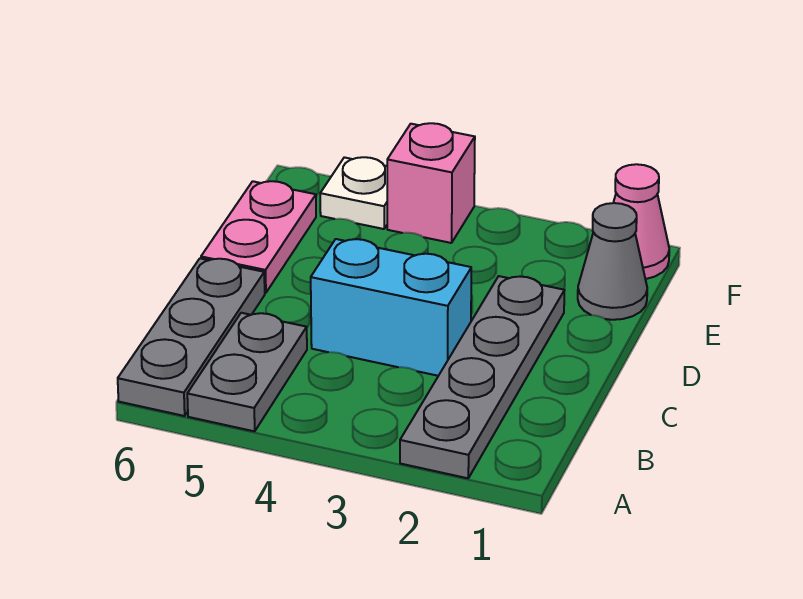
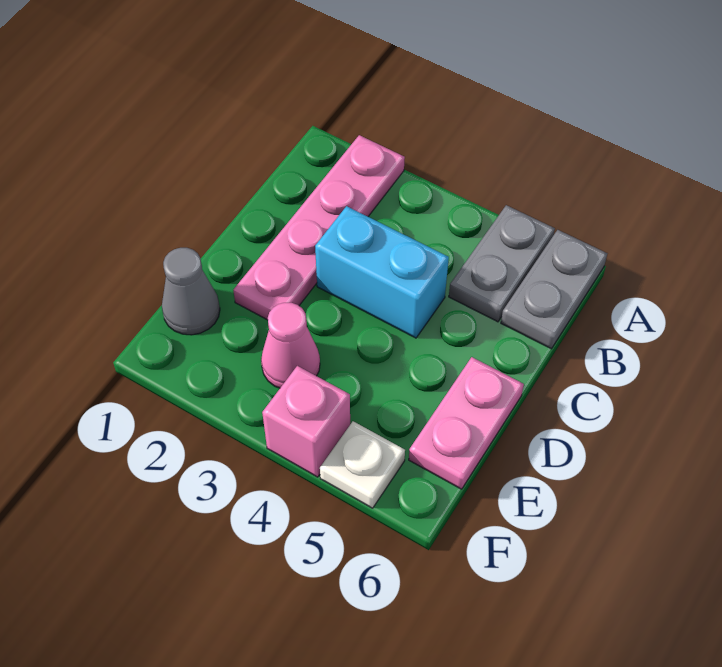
grey 1x4 plate [400,276,565,478] -> pink 1x4 plate [233,135,405,320]
grey 1x3 plate [118,258,265,416] -> grey 1x2 plate [501,230,608,349]
pink 1x1 cone [613,164,669,279] -> pink 1x1 cone moved to [261,303,320,388]

